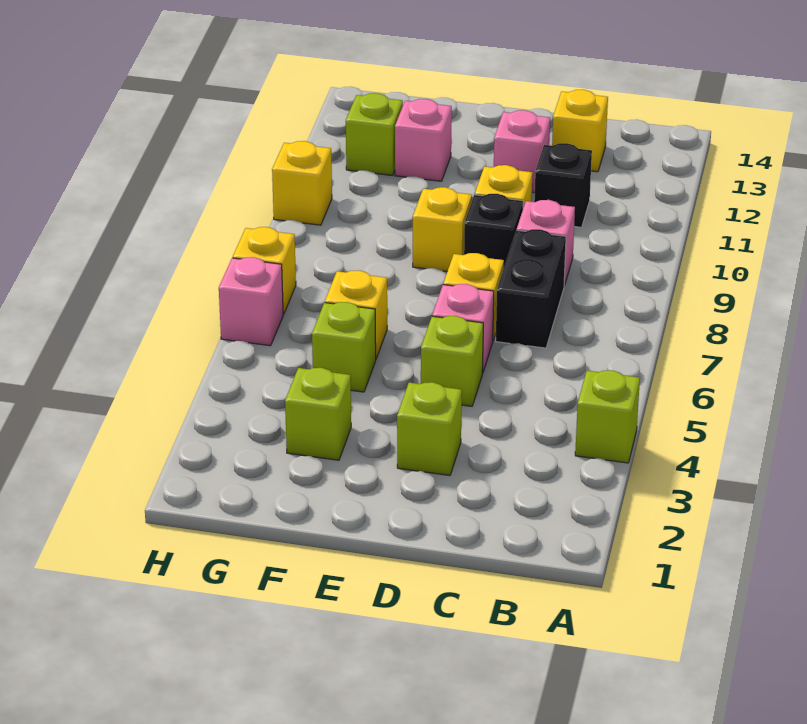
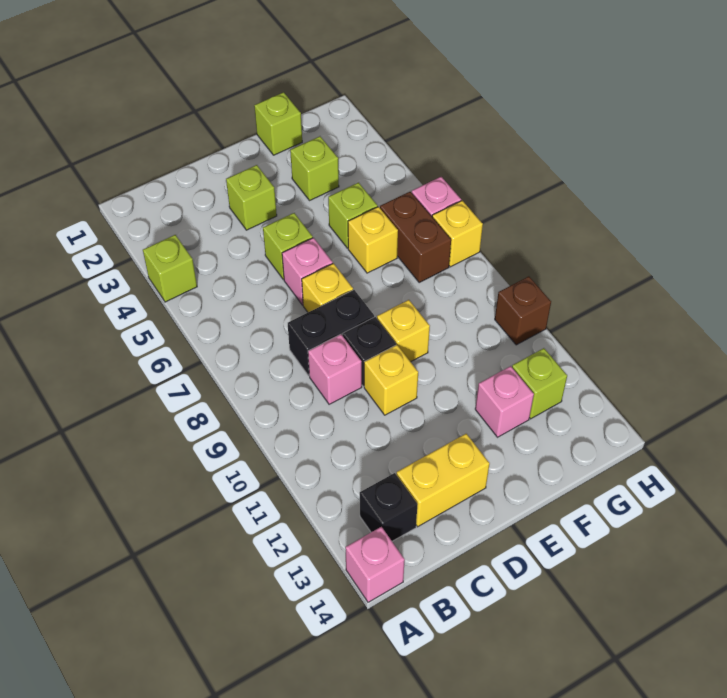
black 1x2 brick [496,229,566,348] -> black 1x2 brick turned to [288,290,374,376]
black 1x1 brick [534,143,592,227] -> black 1x1 brick moved to [360,473,417,541]
yellow 1x1 brick [552,90,608,172] -> yellow 1x2 brick [396,434,490,527]
pink 1x1 brick [494,110,550,193] -> pink 1x1 brick moved to [345,527,405,602]
none -> lime 1x1 brick [254,92,302,155]
none -> brown 1x2 brick [380,192,451,282]
yellow 1x1 brick [272,141,332,225] -> brown 1x1 brick [495,276,551,345]

